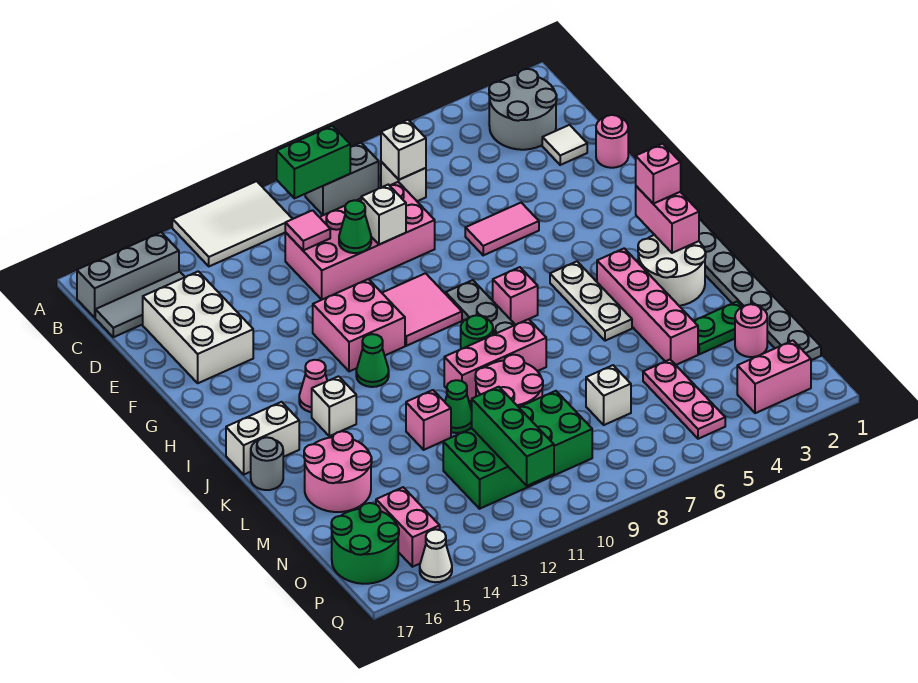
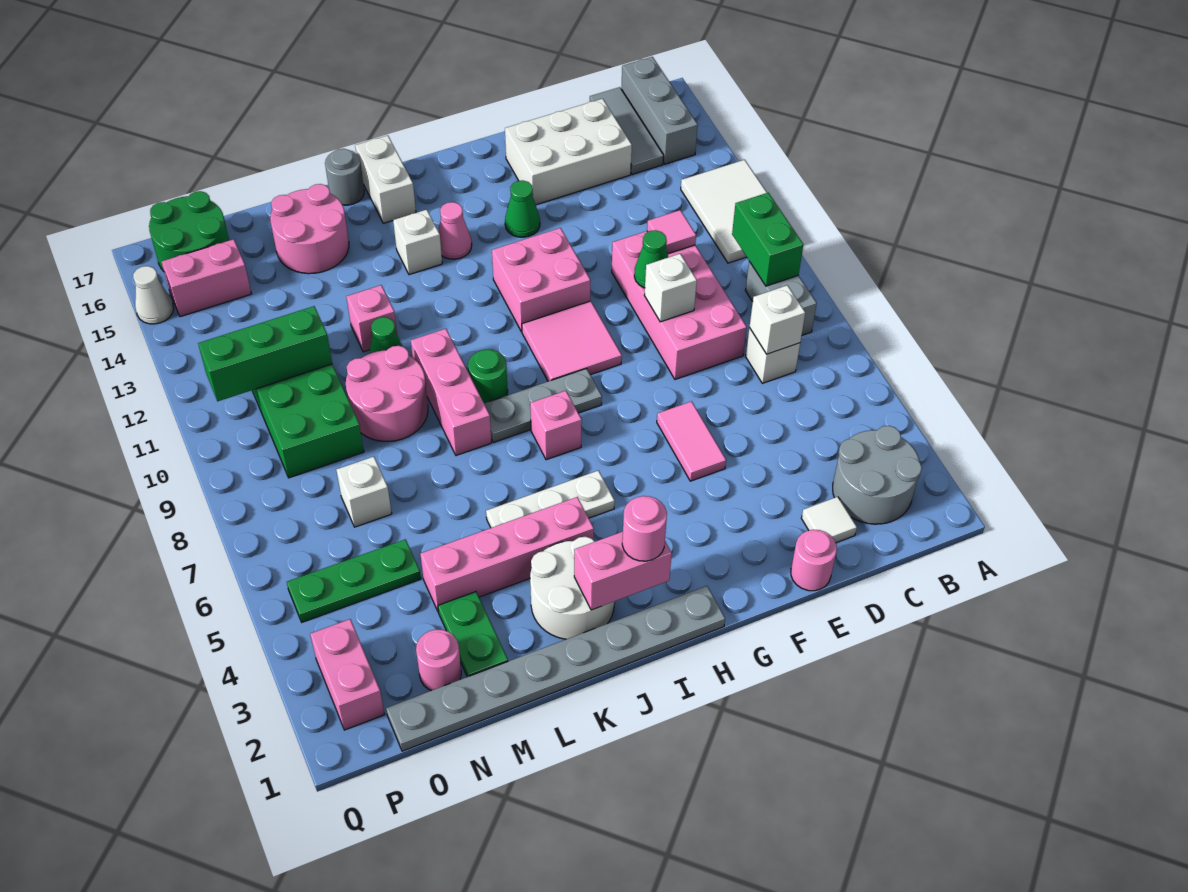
pink 1x1 brick [636,144,681,204] -> pink 1x1 round brick [622,496,667,561]
green 1x1 cone [356,334,389,387] -> green 1x1 cone moved to [505,180,540,237]
pink 1x3 plate [643,360,725,439] -> green 1x3 plate [287,539,421,622]

